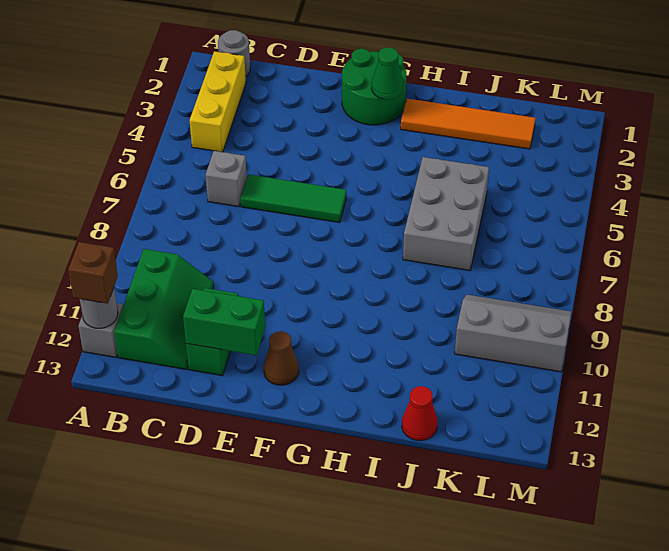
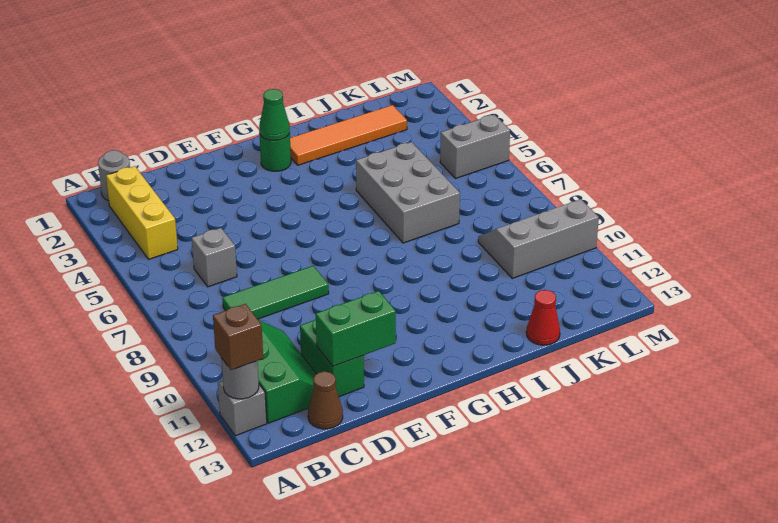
green 1x3 tile [240,174,346,223] -> green 1x3 tile moved to [222,266,329,319]
green 2x2 round brick [342,49,407,125] -> green 1x1 round brick [260,133,291,171]
brown 1x1 cone [264,331,299,385] -> brown 1x1 cone moved to [308,372,343,429]
none -> grey 1x2 brick [440,115,510,178]

